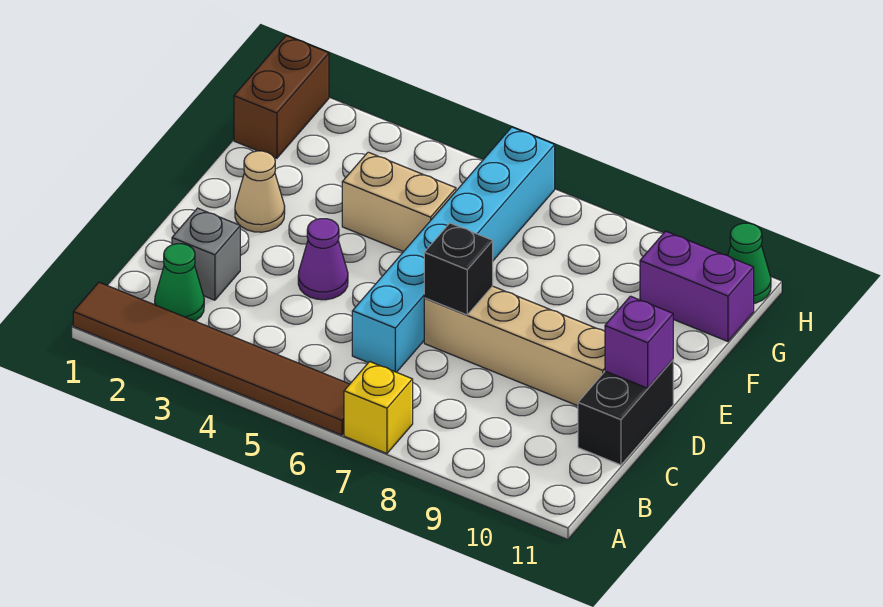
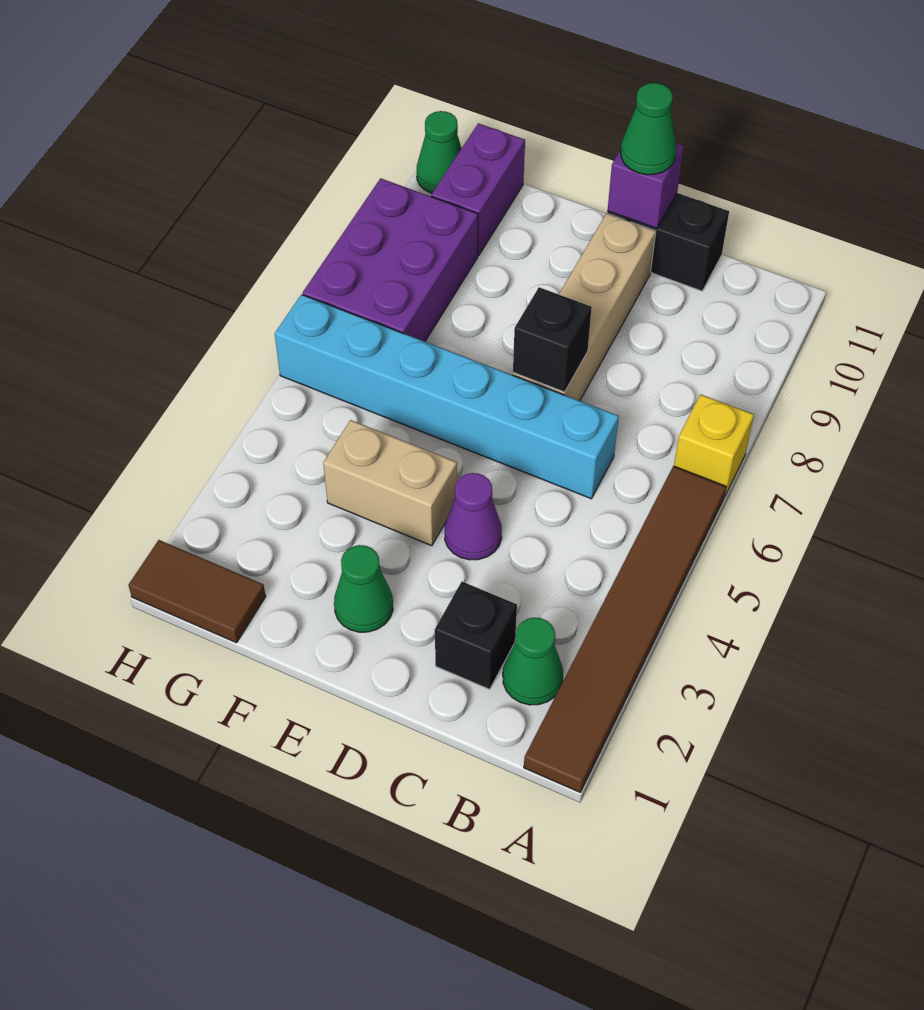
grey 1x1 brick [172,208,240,300] -> black 1x1 brick [435,582,517,689]
none -> green 1x1 cone [621,83,677,175]
tan 1x1 cone [235,151,285,232] -> green 1x1 cone [334,545,393,632]
tan 1x2 brick [342,152,456,252] -> tan 1x2 brick turned to [323,420,457,546]
brown 1x2 brick [234,36,329,158] -> brown 1x2 tile [128,540,266,643]
none -> purple 2x3 brick [303,178,478,341]

